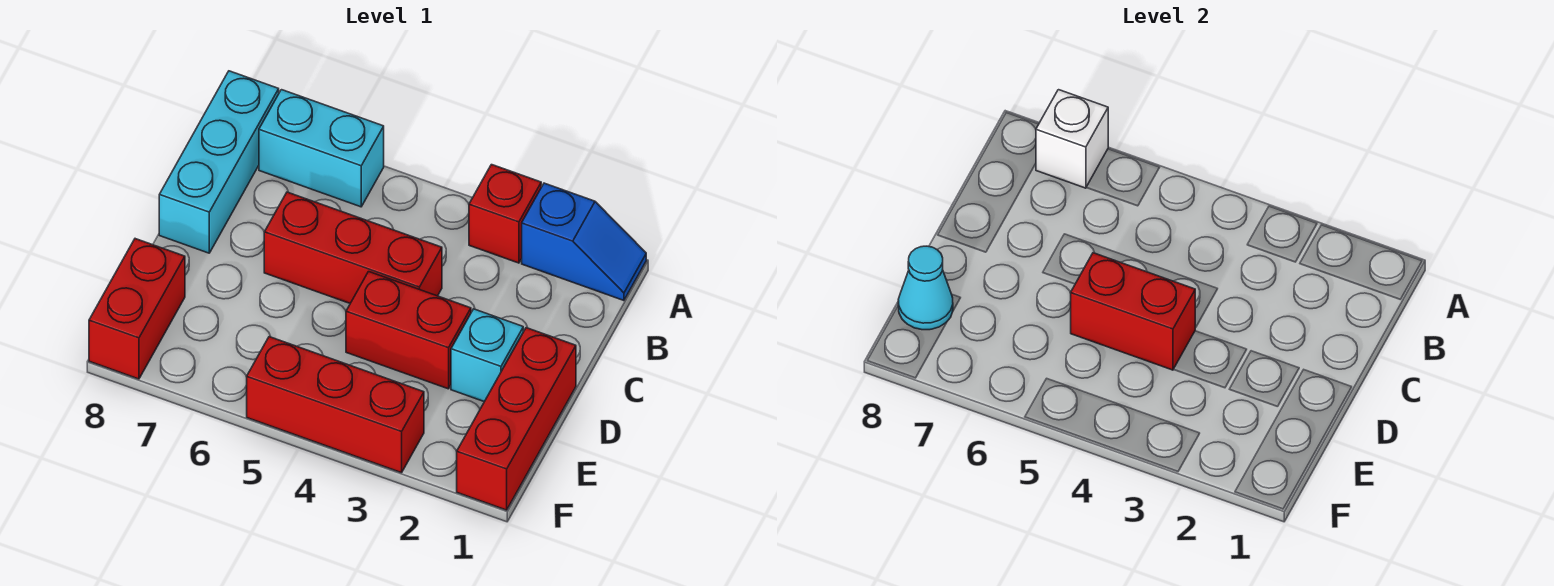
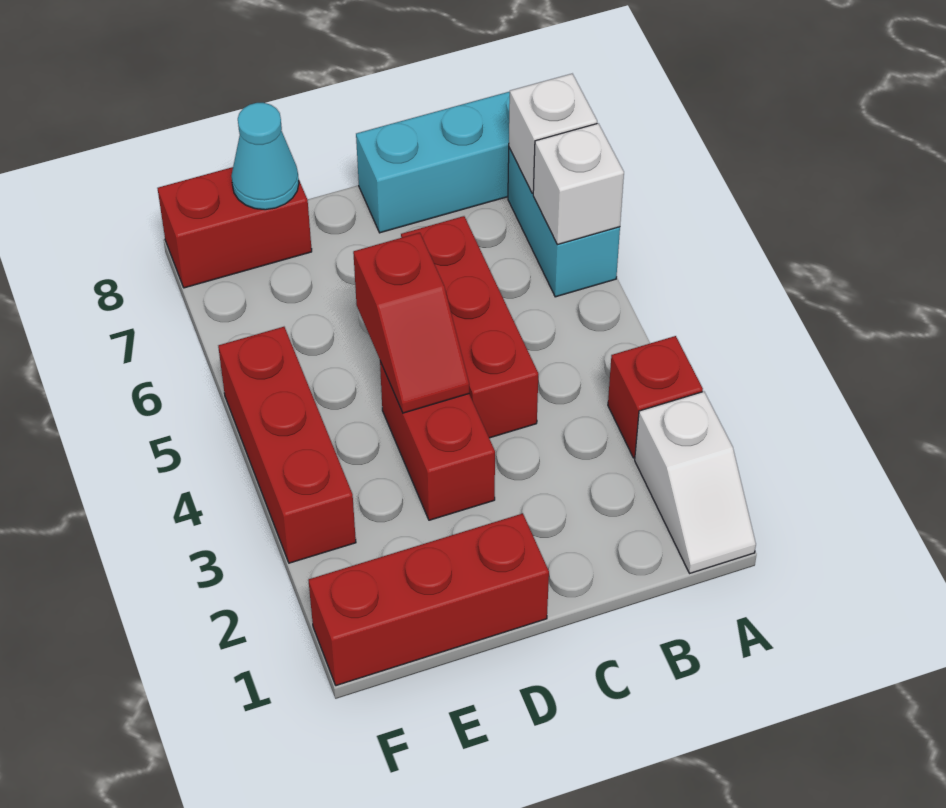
blue 1x2 slope [522,183,646,301] -> white 1x2 slope [635,392,756,573]
none -> white 1x1 brick [533,123,624,245]
cyan 1x1 brick [451,309,523,402] -> none
red 1x2 brick [1071,253,1195,370] -> red 1x2 slope [353,233,469,413]

